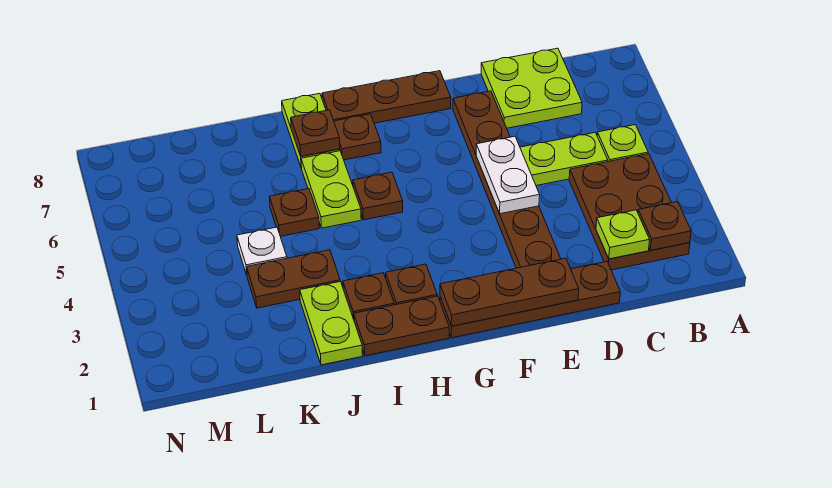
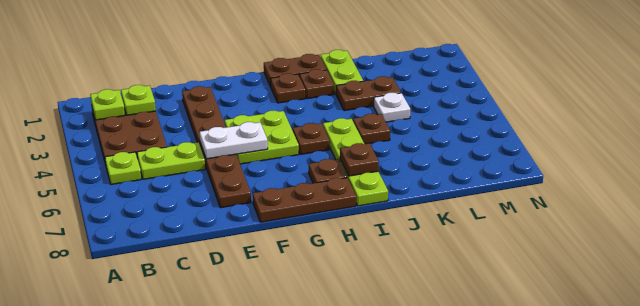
brown 1x1 plate [638,202,691,250] -> lime 1x1 plate [90,89,125,120]
lime 2x2 plate [481,48,582,128] -> lime 2x2 plate moved to [225,110,299,164]
brown 1x4 plate [440,261,620,338] -> none
brown 1x3 plate [440,258,579,326] -> none
white 1x2 plate [476,136,540,214] -> white 1x2 plate turned to [200,122,268,159]

